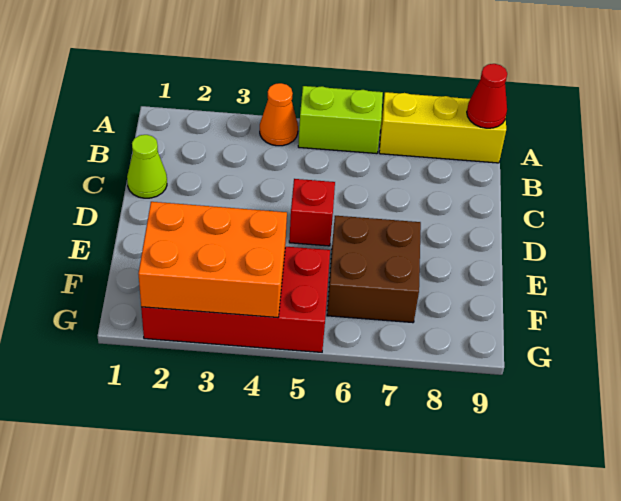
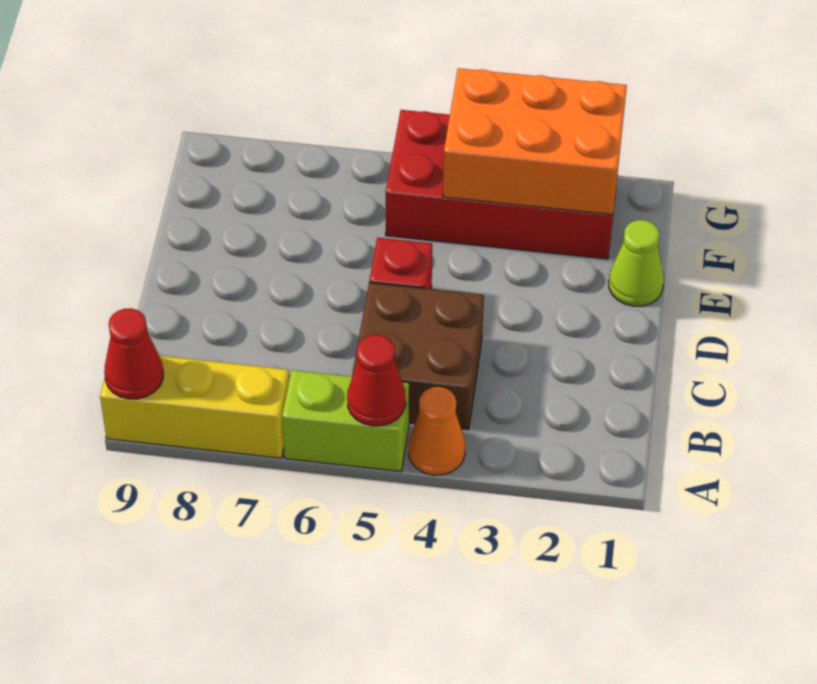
none -> red 1x1 cone [347,335,406,426]
lime 1x1 cone [127,135,167,198] -> lime 1x1 cone moved to [609,220,664,306]
brown 2x2 brick [327,216,421,323] -> brown 2x2 brick moved to [352,283,484,429]

